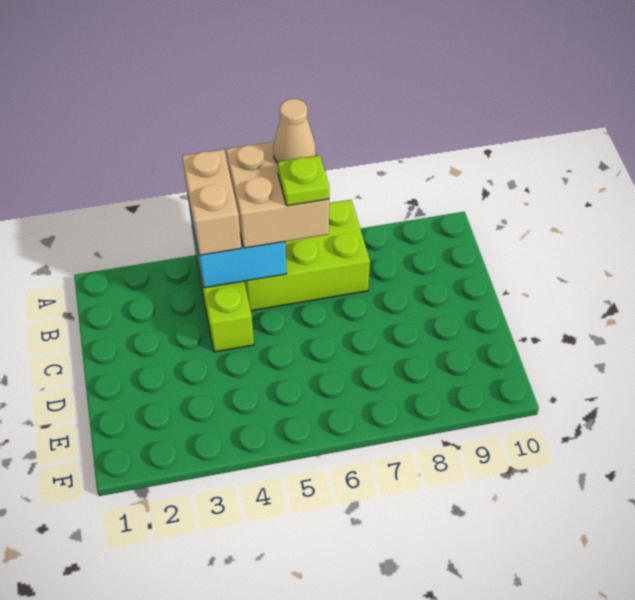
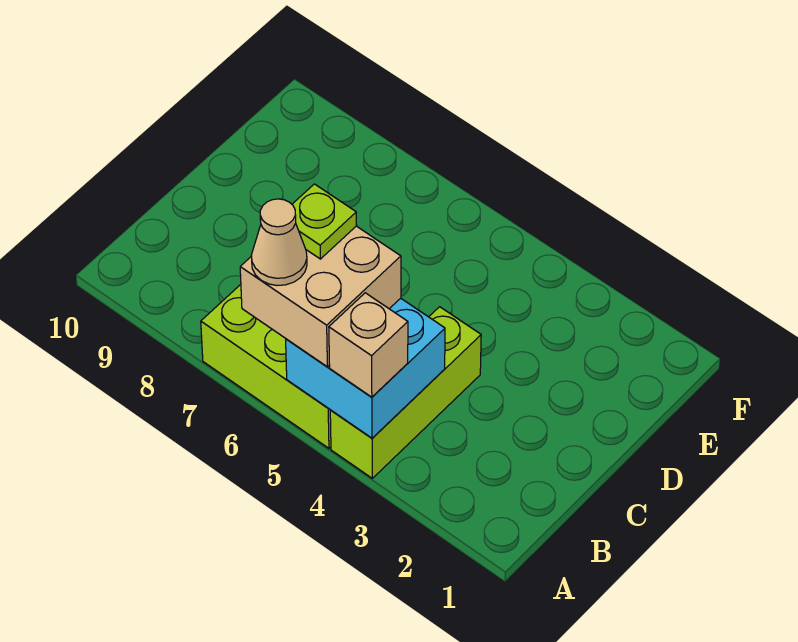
tan 1x2 brick [182,149,241,255] -> tan 1x1 brick [329,293,408,397]

